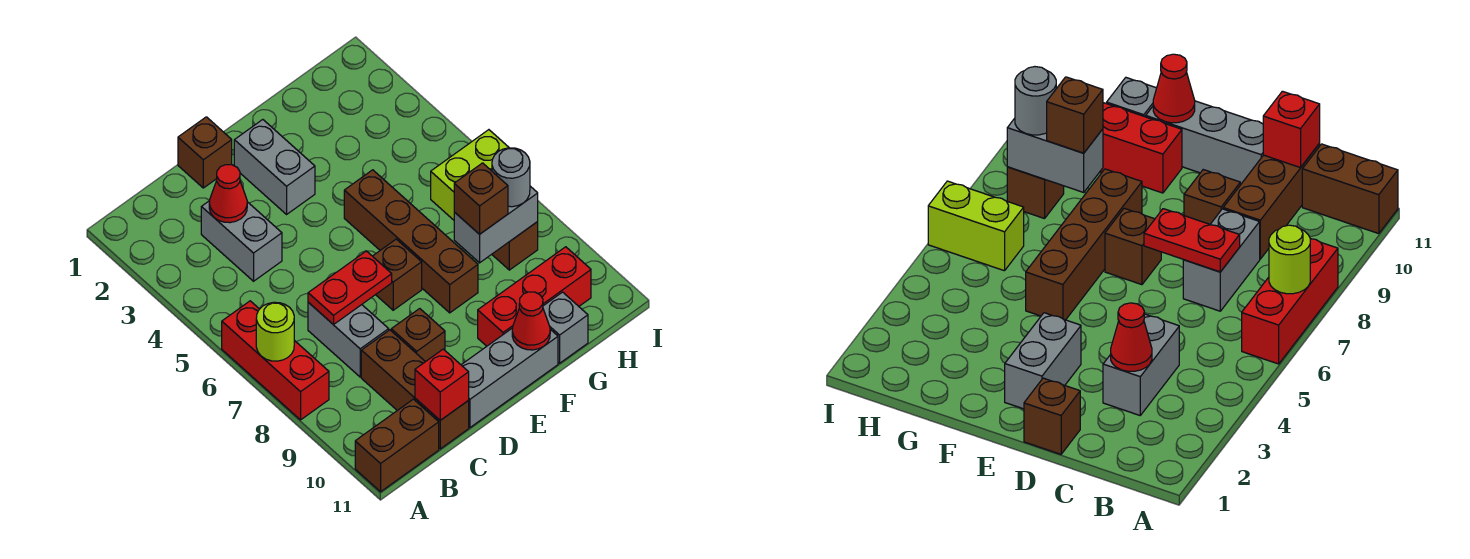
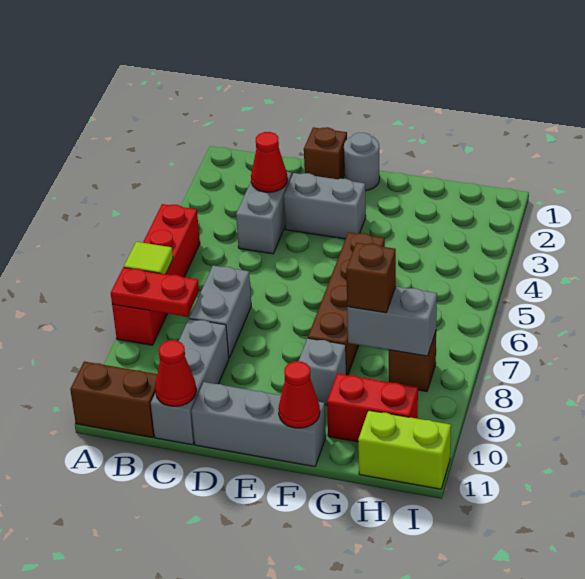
red 1x3 brick [222,301,329,420] -> red 1x4 brick [112,204,200,345]
lime 1x1 round brick [256,302,294,361] -> lime 1x1 tile [124,242,173,274]
red 1x2 plate [308,251,392,325] -> red 1x2 plate moved to [111,267,199,317]
brown 1x3 brick [361,330,469,449] -> grey 1x3 brick [151,319,229,445]
red 1x1 brick [415,349,469,420] -> red 1x1 cone [155,340,196,406]
brown 1x1 brick [391,309,445,362] -> none
grey 1x2 brick [234,120,315,214] -> grey 1x2 brick turned to [284,173,366,239]
brown 1x1 brick [373,239,422,310] -> none
red 1x3 brick [478,247,591,346] -> red 1x2 brick [327,374,418,442]
grey 1x1 brick [543,292,588,363] -> grey 1x1 brick moved to [299,338,346,405]
lime 1x2 brick [431,130,509,220] -> lime 1x2 brick moved to [358,410,451,489]
grey 1x1 round brick [492,148,530,207] -> grey 1x1 round brick moved to [344,133,380,191]

